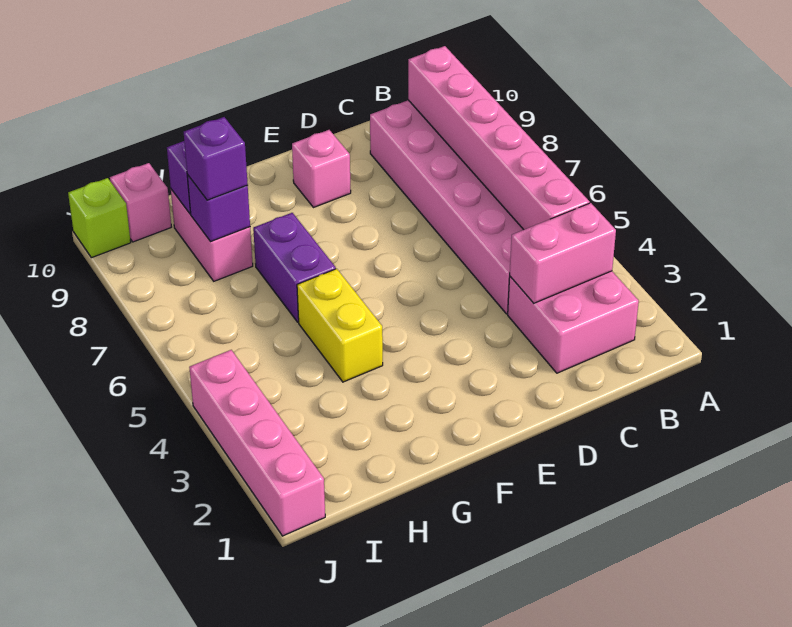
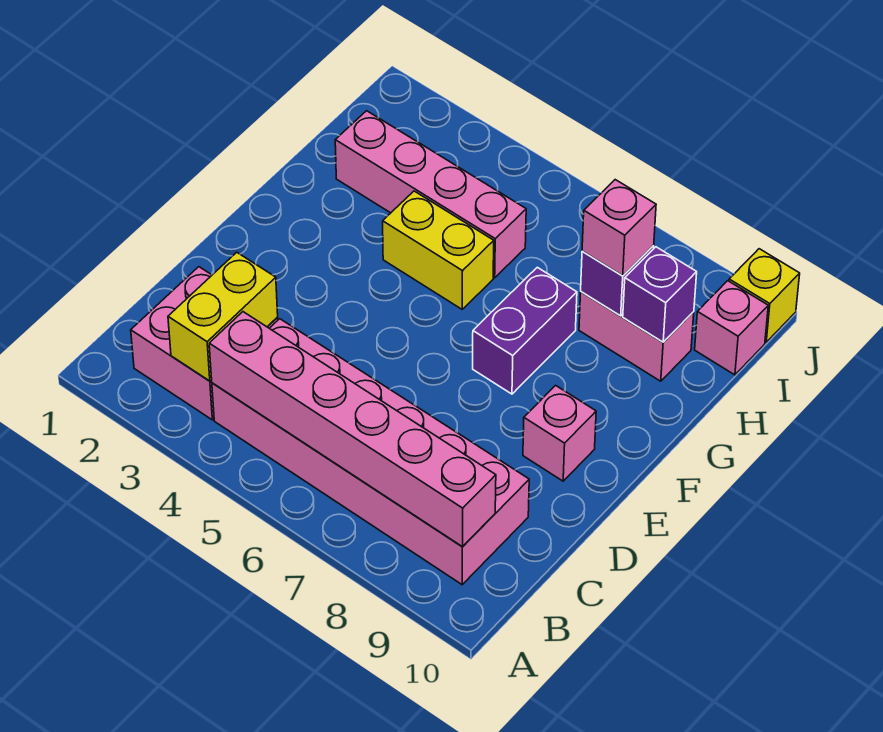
pink 1x2 brick [510,203,616,303] -> yellow 1x2 brick [168,252,278,381]
purple 1x2 brick [253,213,336,322] -> purple 1x2 brick turned to [473,267,577,394]
purple 1x1 brick [184,117,248,200] -> pink 1x1 brick [582,180,656,276]
pink 1x4 brick [189,350,325,536] -> pink 1x4 brick moved to [335,111,526,278]
lime 1x1 brick [68,178,131,258] -> yellow 1x1 brick [729,249,800,342]

